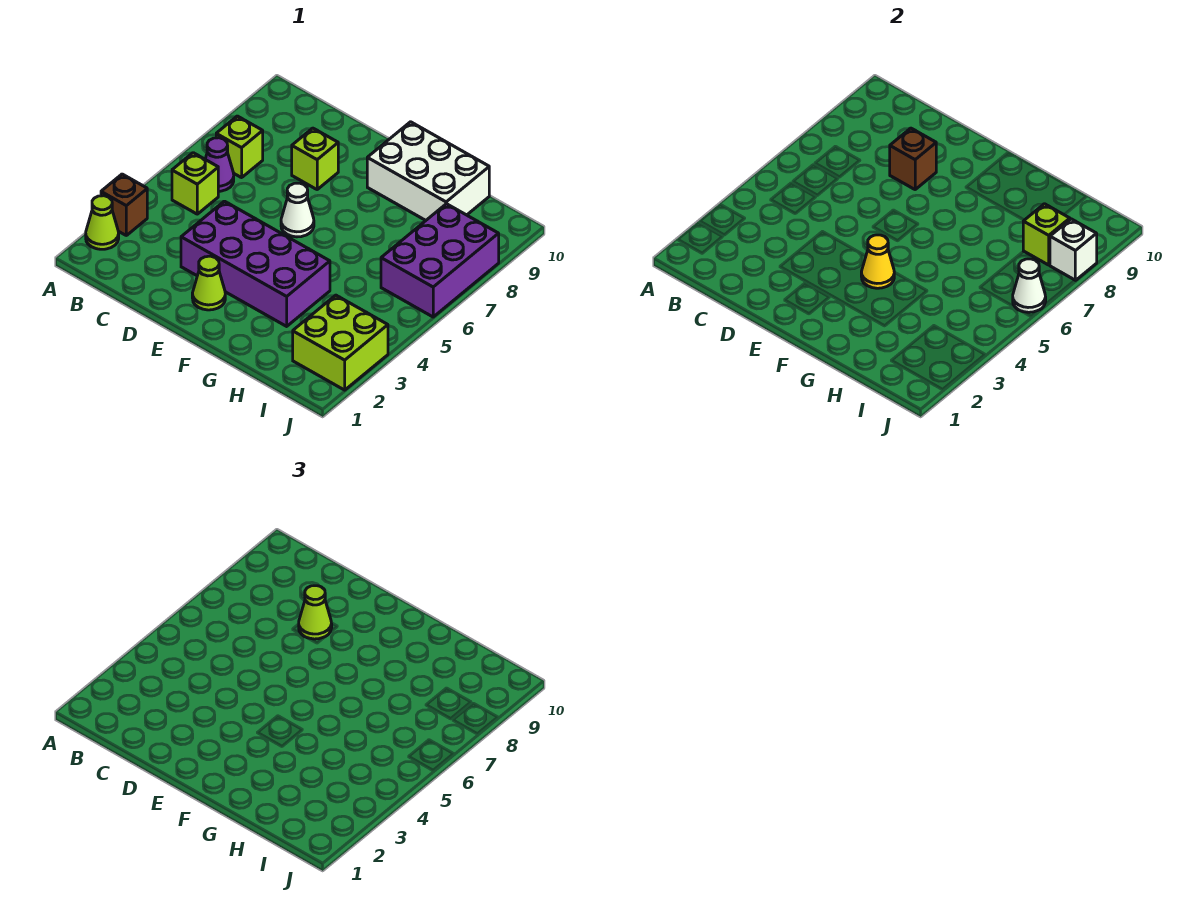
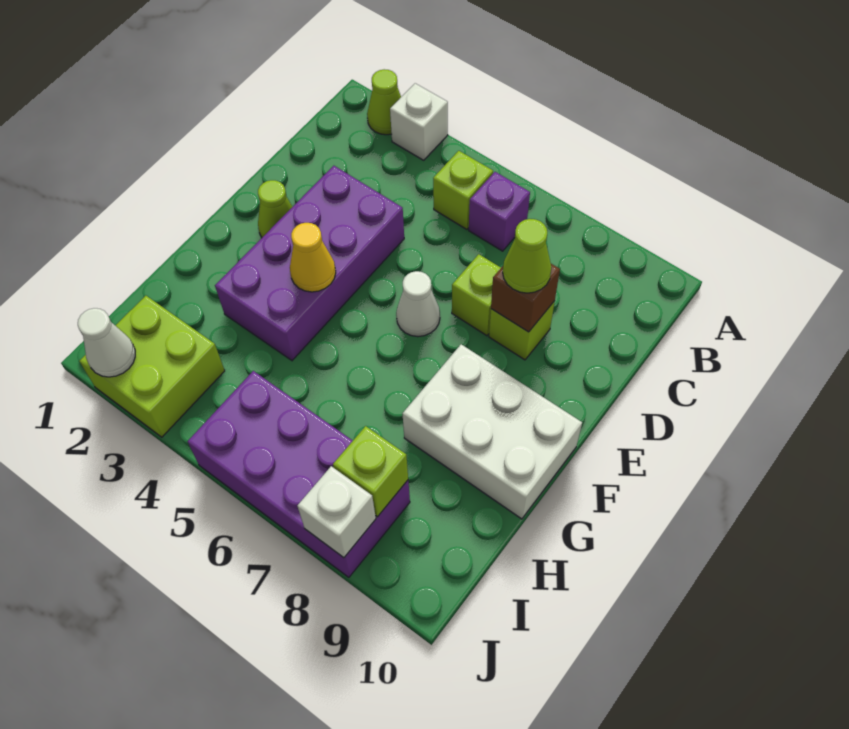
brown 1x1 brick [101,174,147,235] -> white 1x1 brick [390,83,448,160]
purple 1x1 cone [205,138,234,191] -> purple 1x1 brick [469,172,530,251]
lime 1x1 brick [216,116,263,178] -> lime 1x1 brick moved to [452,254,501,336]
white 2x3 brick [367,122,489,220] -> white 2x3 brick turned to [402,344,582,519]
purple 2x3 brick [381,204,499,317] -> purple 2x4 brick [188,371,410,577]
white 1x1 cone [1013,259,1046,312] -> white 1x1 cone moved to [78,308,135,377]

